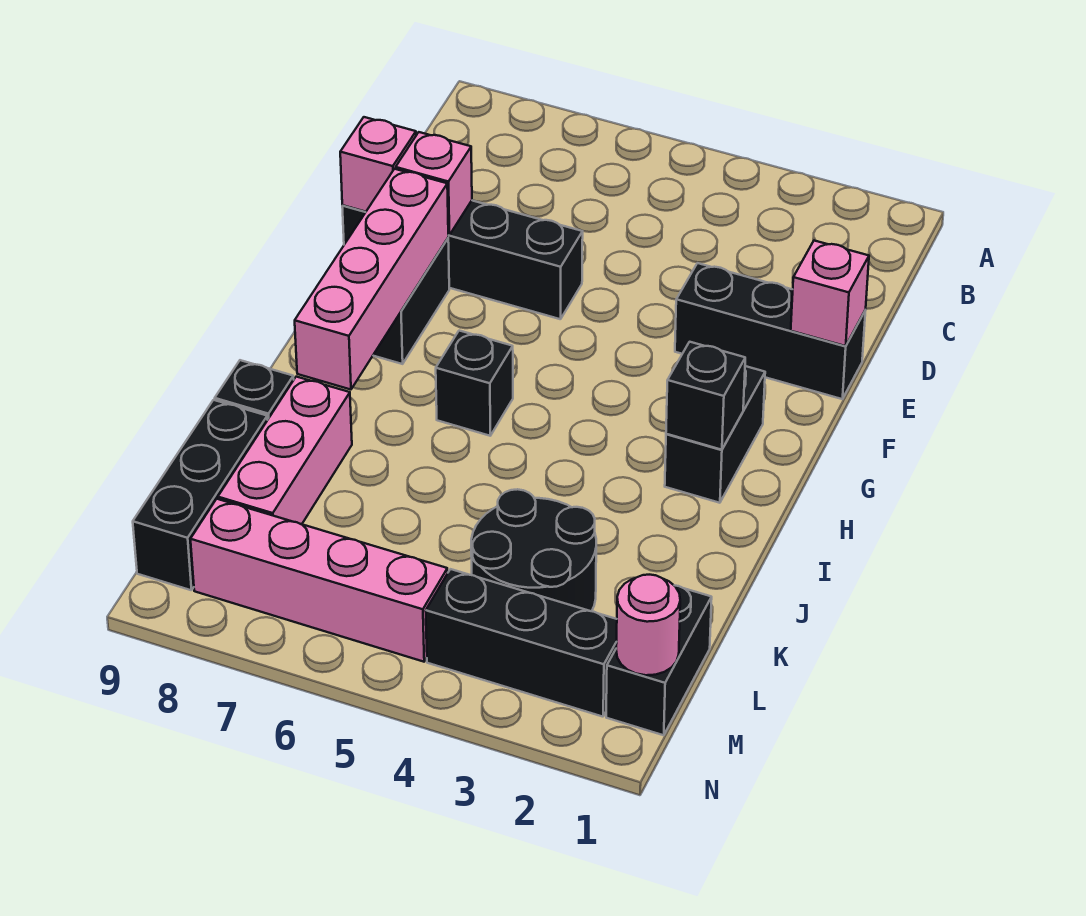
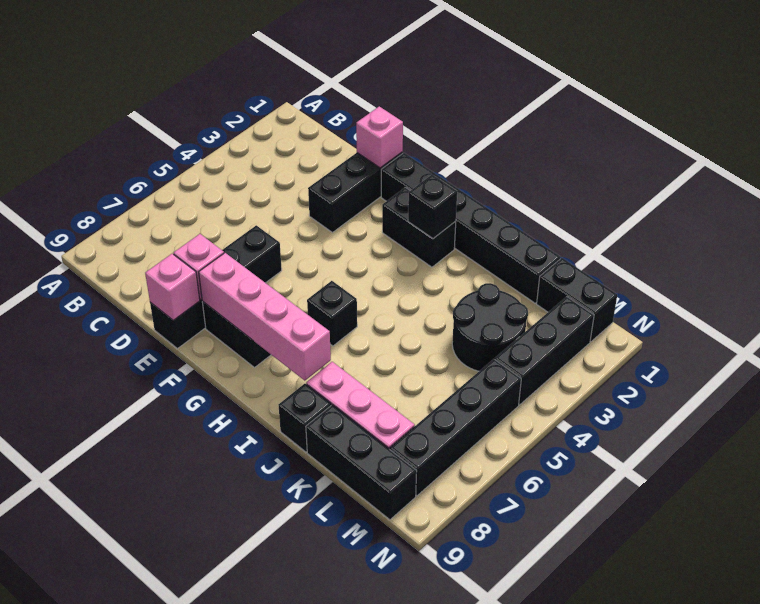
none -> black 1x6 brick [381,153,560,303]
pink 1x1 round brick [616,575,680,675] -> none
pink 1x4 brick [190,499,448,662] -> black 1x4 brick [390,359,521,496]

